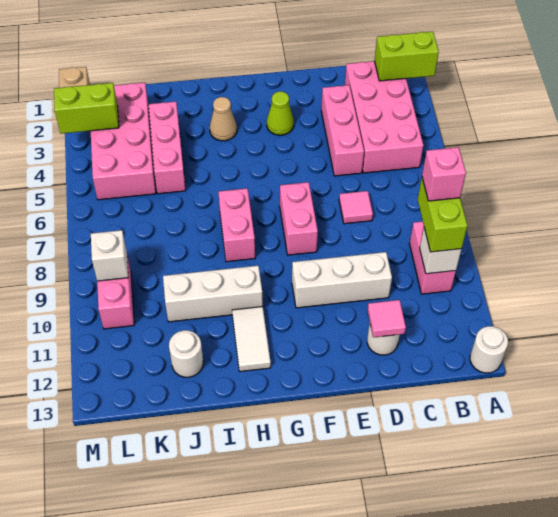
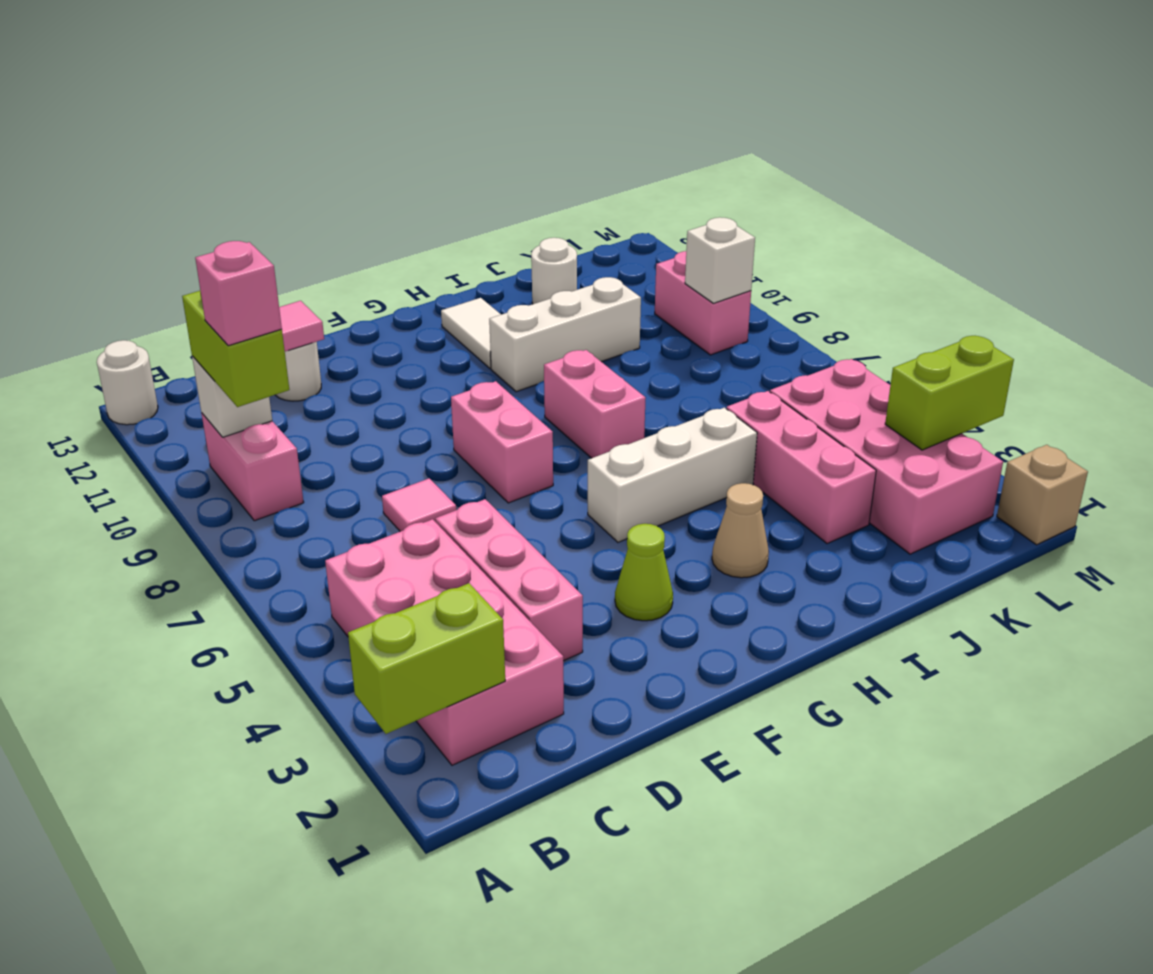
white 1x3 brick [292,252,392,308] -> white 1x3 brick moved to [588,408,757,542]

